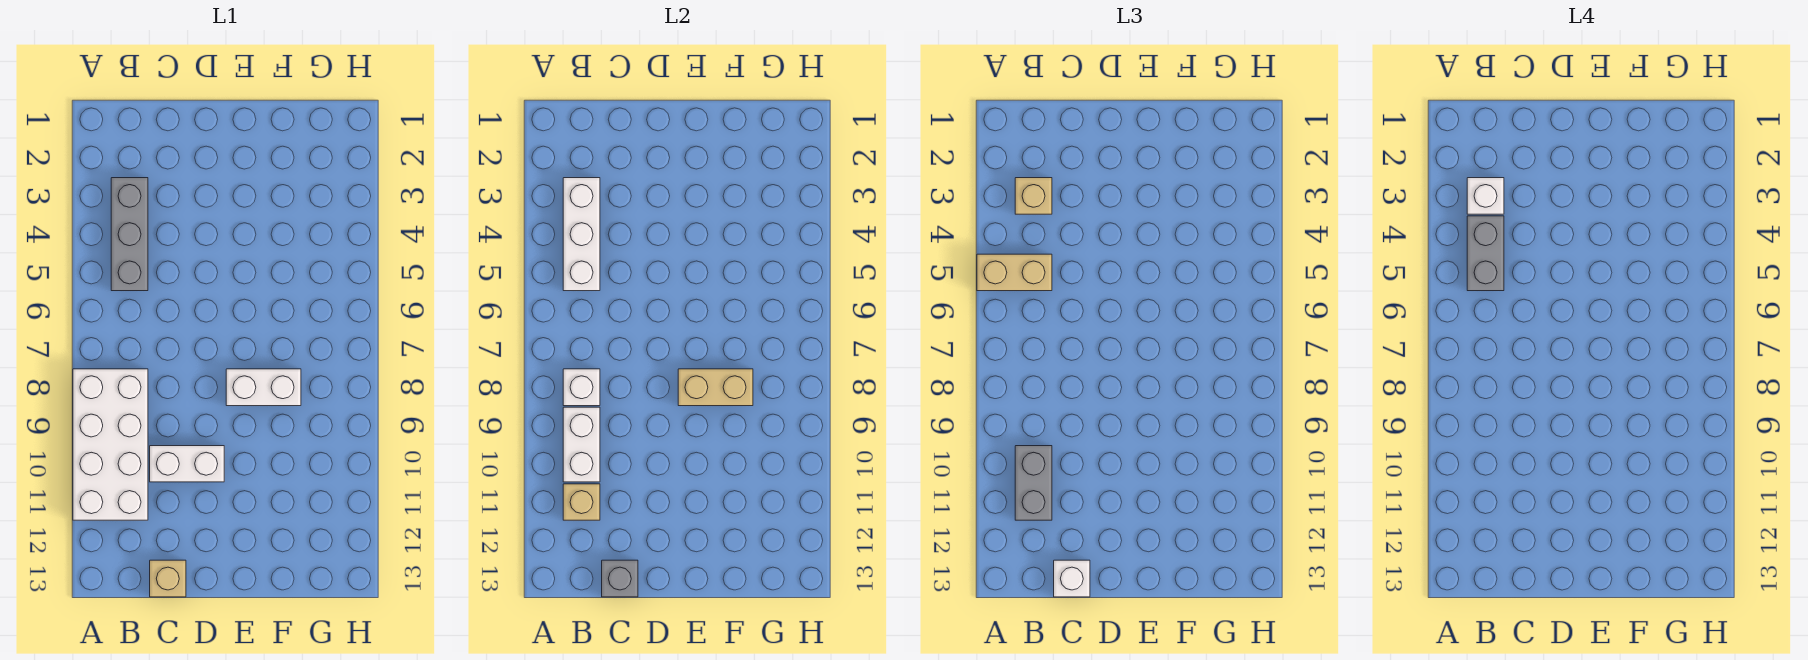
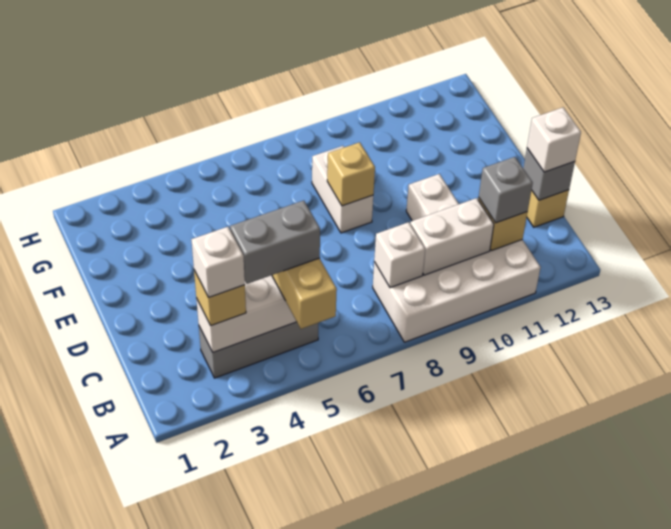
grey 1x2 brick [1015,446,1052,520] -> grey 1x1 brick [479,157,533,223]
tan 1x2 brick [678,369,753,406] -> tan 1x1 brick [327,142,375,206]

